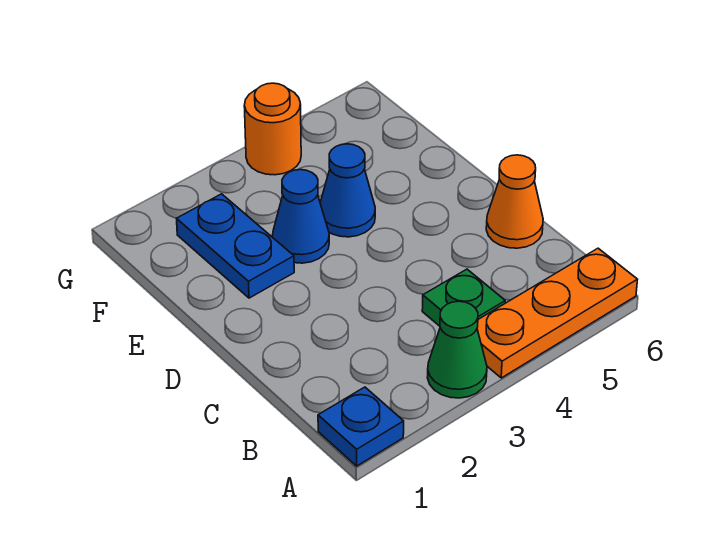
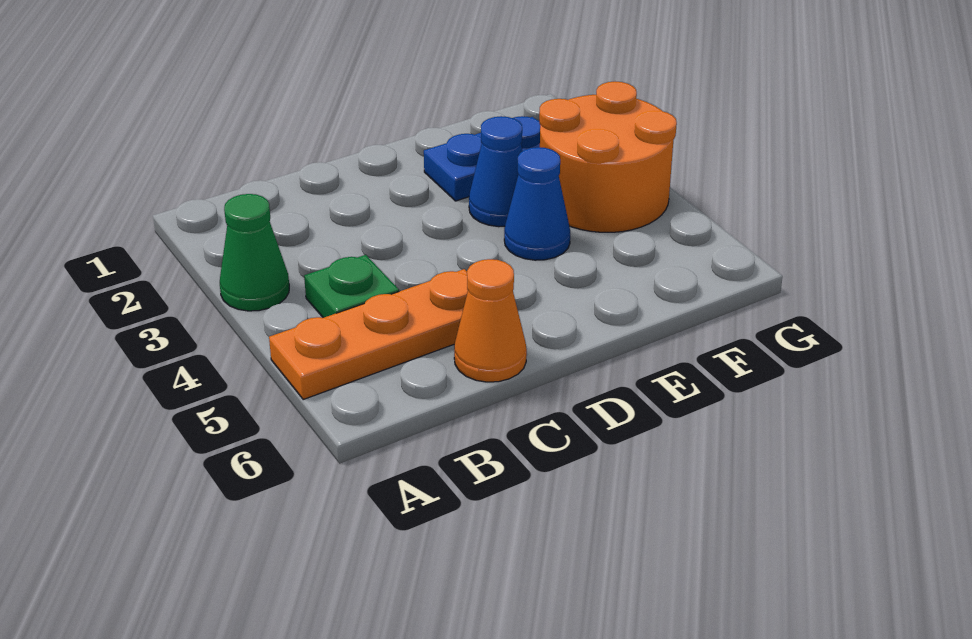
blue 1x1 plate [318,387,404,466] -> none
orange 1x3 plate [477,248,638,378] -> orange 1x3 plate turned to [269,269,468,399]
orange 1x1 round brick [244,83,301,175] -> orange 2x2 round brick [539,82,677,232]

